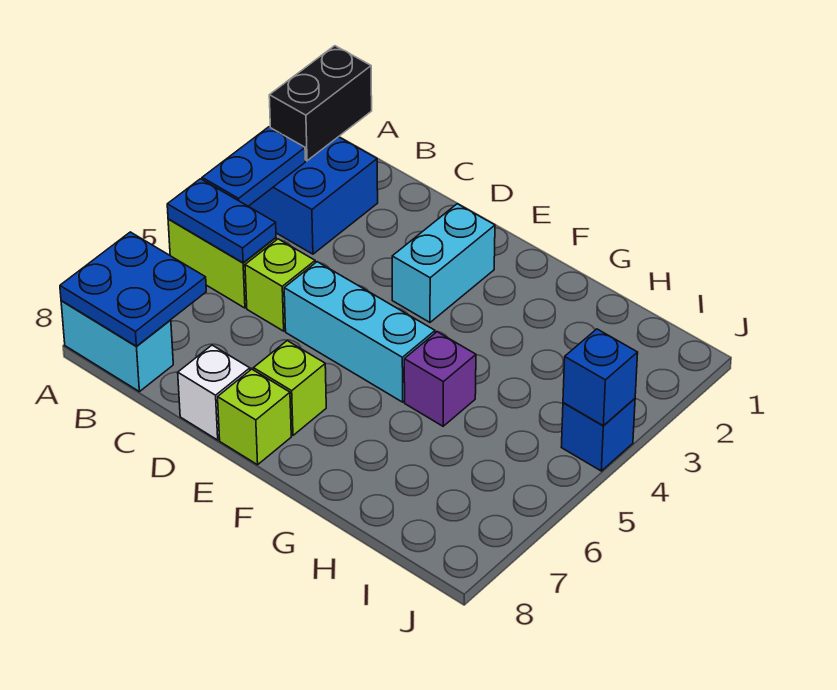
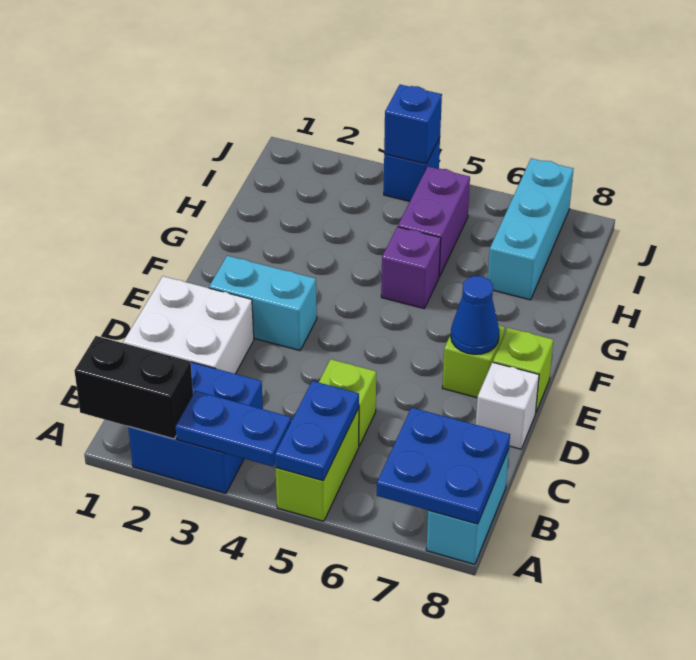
none -> white 2x2 brick [123,276,254,374]
cyan 1x3 brick [284,262,435,402] -> cyan 1x3 brick moved to [488,158,574,300]
none -> blue 1x1 cone [451,276,499,354]
none -> purple 1x2 brick [398,167,470,277]

